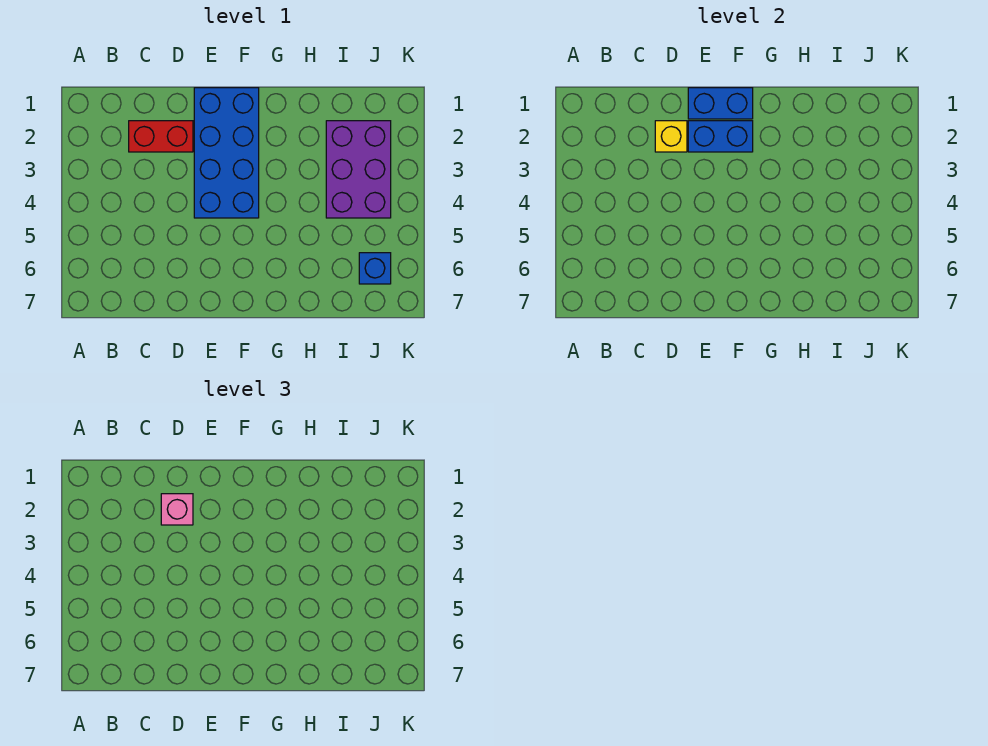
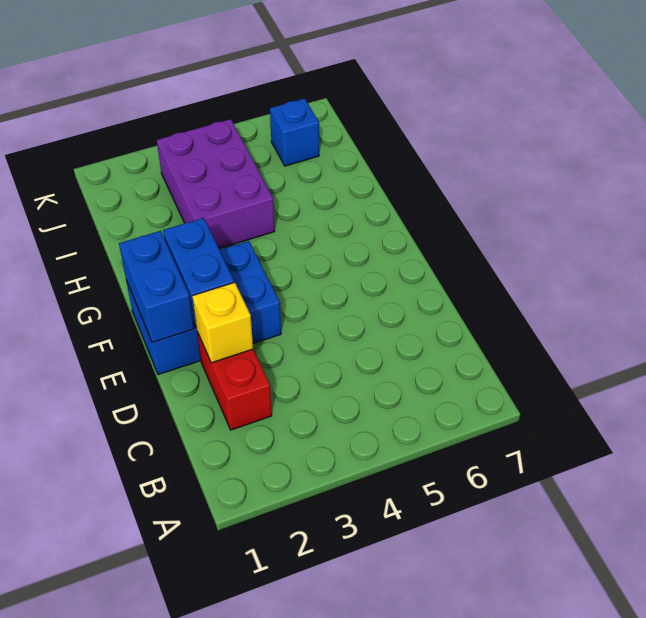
pink 1x1 brick [161,494,193,525] -> none
blue 2x4 brick [194,88,259,218] -> blue 2x3 brick [126,241,281,375]
purple 2x3 brick [326,121,391,218] -> purple 2x3 brick turned to [157,119,275,249]

